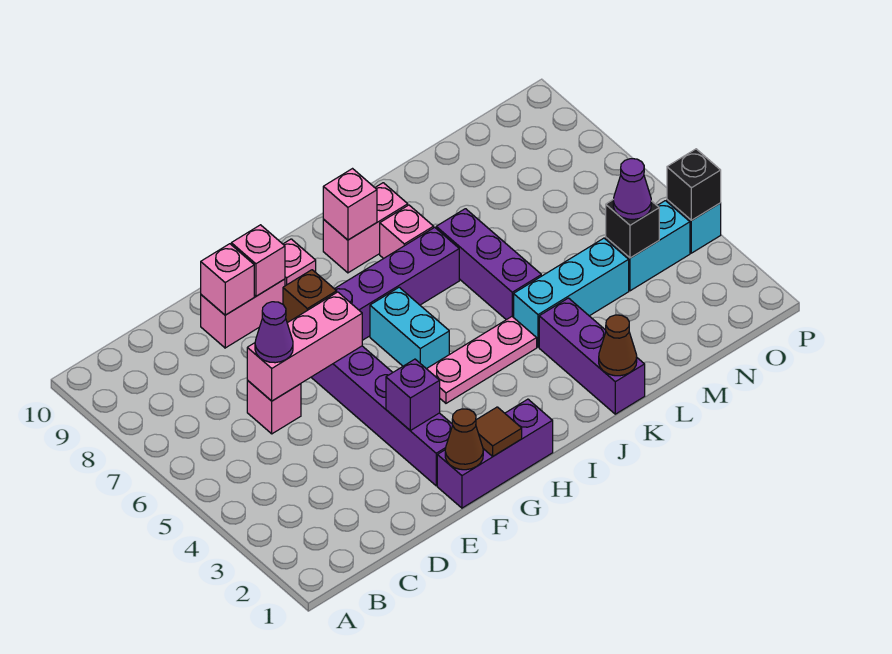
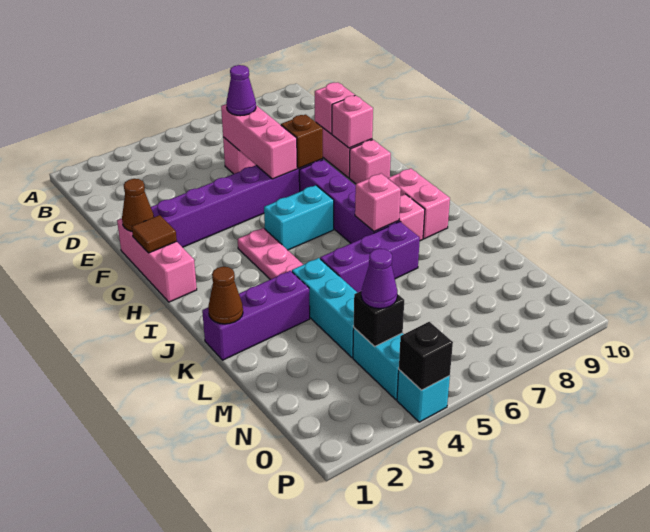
purple 1x3 brick [437,399,553,508] -> pink 1x3 brick [117,219,197,302]
purple 1x1 brick [386,359,440,430] -> none
pink 1x1 brick [323,169,377,240] -> pink 1x1 brick moved to [355,174,401,232]

